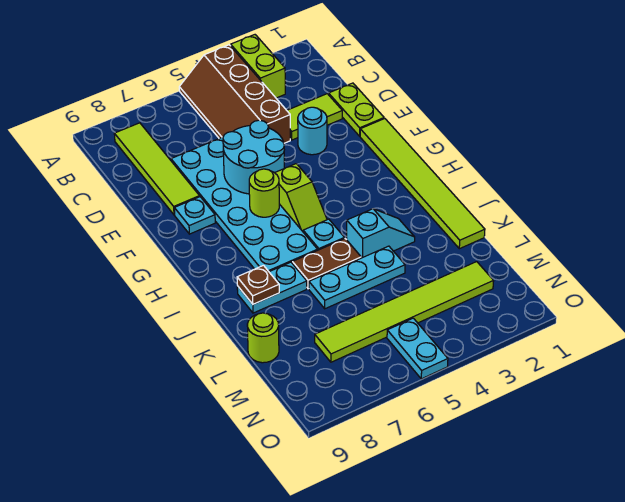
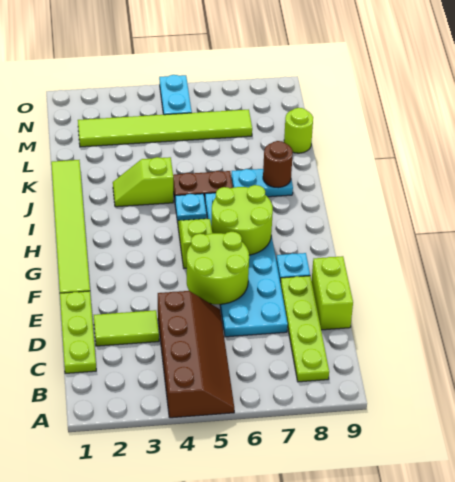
lime 1x2 brick [231,35,285,98] -> lime 1x2 brick moved to [312,256,353,330]
lime 1x4 tile [114,123,200,215] -> lime 1x4 plate [280,276,329,382]
lime 1x2 plate [329,83,384,136] -> lime 1x3 plate [60,291,96,373]
cyan 1x1 round brick [298,107,327,155] -> none
cyan 2x2 round brick [223,120,284,194] -> lime 2x2 round brick [187,232,249,304]
lime 1x1 round brick [249,169,279,217] -> lime 2x2 round brick [211,185,273,255]
cyan 1x2 slope [347,209,415,258] -> lime 1x2 slope [113,157,173,207]
brown 1x1 plate [237,265,279,304] -> brown 1x1 round brick [263,141,293,188]
cyan 1x3 plate [309,246,405,309] -> none

